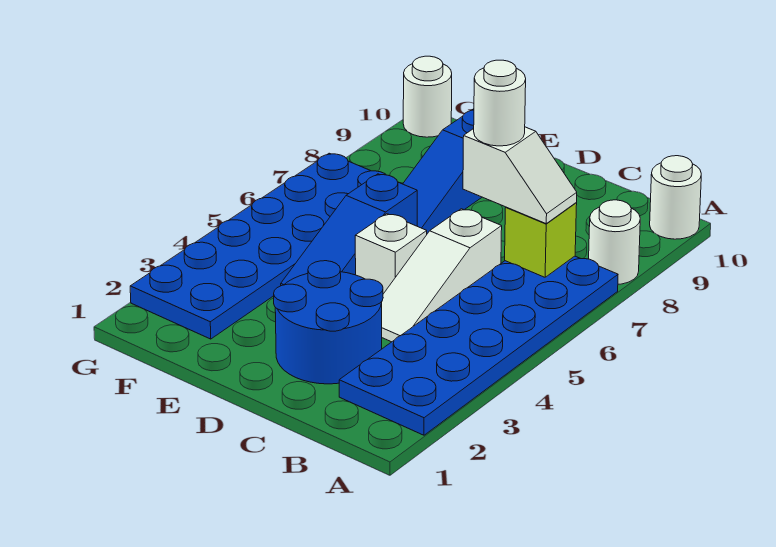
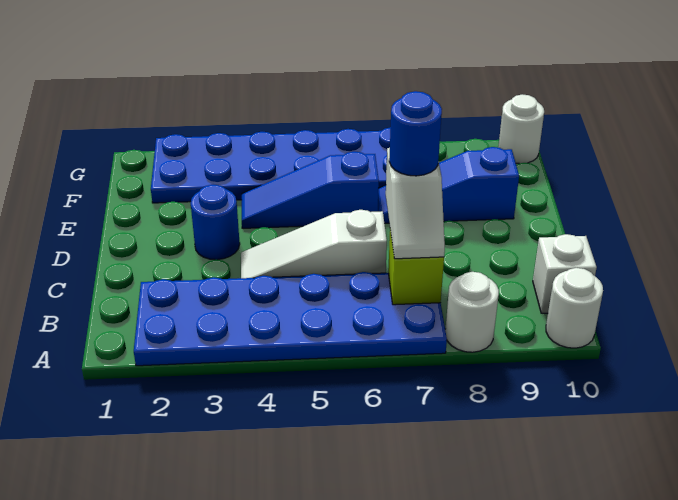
blue 2x2 round brick [274,261,383,384] -> blue 1x1 round brick [190,185,240,260]
white 1x1 round brick [474,60,526,146] -> blue 1x1 round brick [389,91,442,176]
white 1x1 brick [355,214,427,294] -> white 1x1 brick moved to [533,234,597,313]

